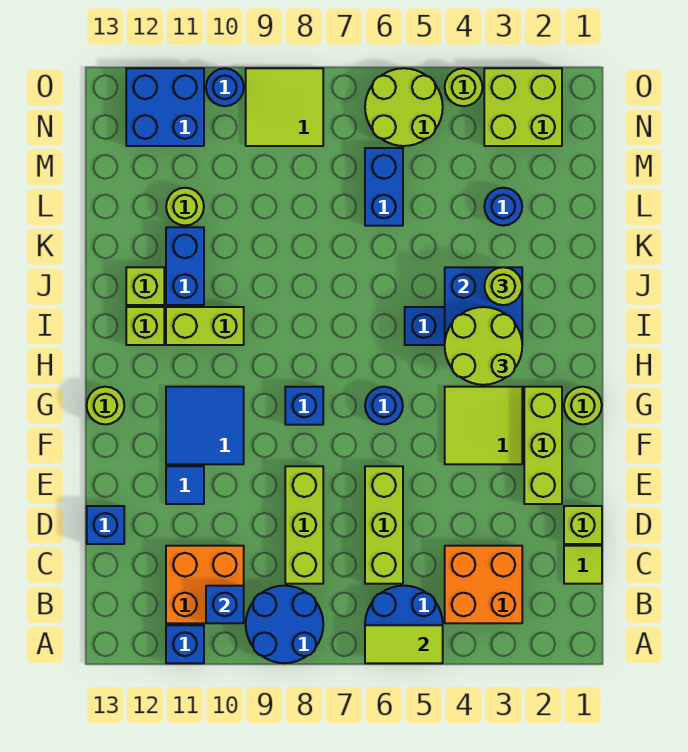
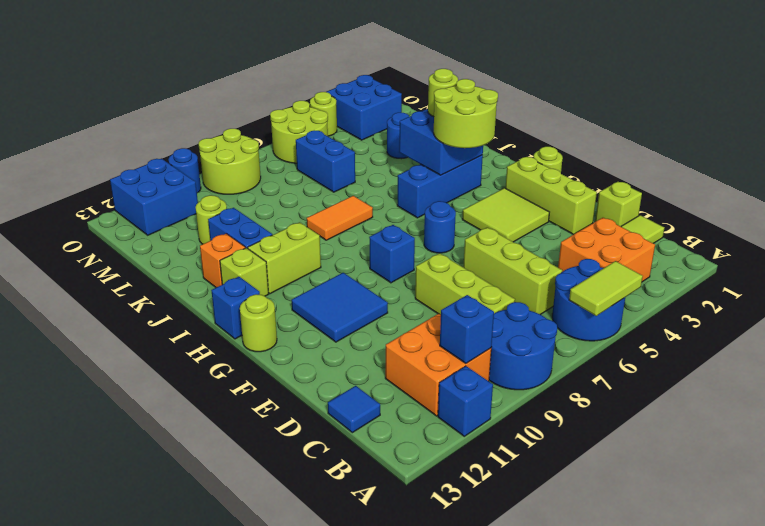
blue 1x1 brick [87,506,124,544] -> blue 1x1 brick moved to [211,277,260,339]
blue 1x1 tile [166,466,204,504] -> blue 1x1 tile moved to [328,386,380,433]
none -> orange 1x2 tile [307,196,373,240]
lime 1x1 brick [126,267,164,305] -> orange 1x1 brick [200,234,245,287]
lime 2x2 brick [484,68,562,146] -> blue 2x2 brick [327,75,402,140]
lime 2x2 tile [246,68,323,146] -> lime 2x2 round brick [198,129,261,194]

